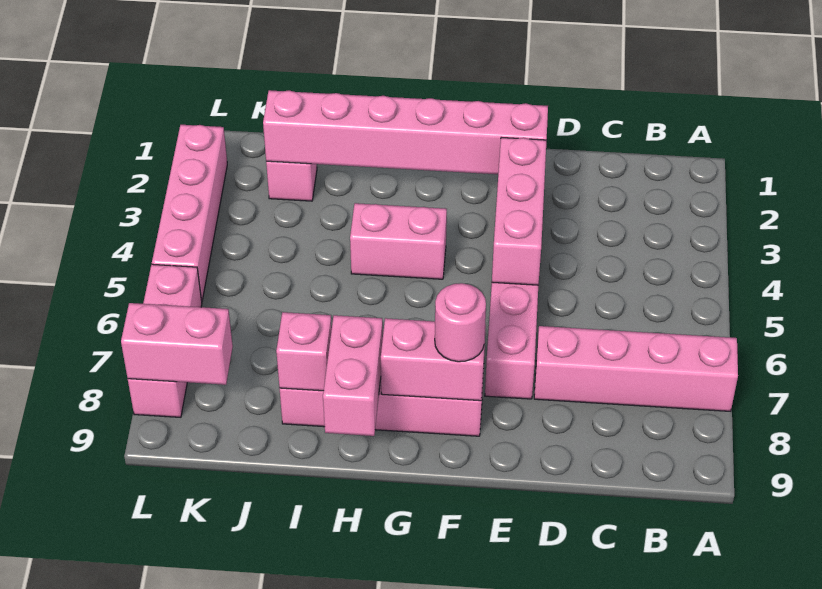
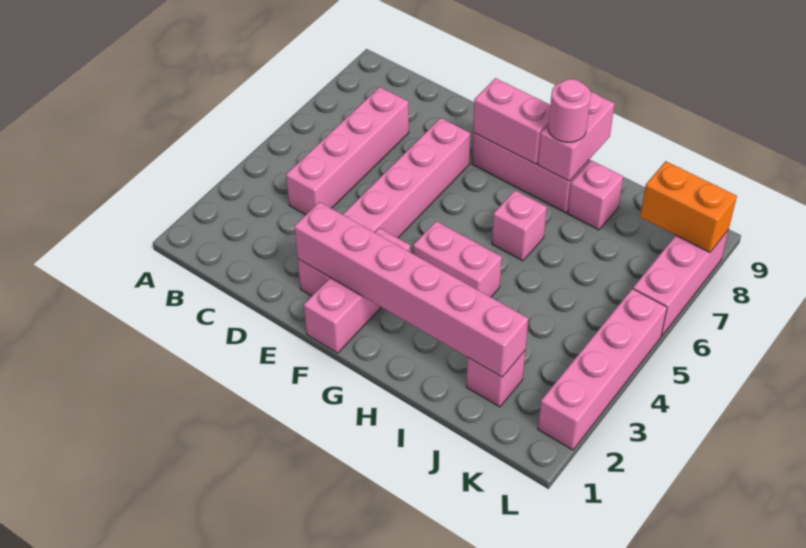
pink 1x4 brick [534,326,738,411] -> pink 1x4 brick turned to [286,87,409,215]
pink 1x3 brick [492,137,547,285] -> pink 1x3 brick moved to [304,228,411,353]
pink 1x1 round brick [435,283,486,362] -> pink 1x1 round brick moved to [548,79,591,142]
pink 1x1 brick [276,312,332,391] -> pink 1x1 brick moved to [492,190,547,261]
pink 1x2 brick [121,303,233,385] -> orange 1x2 brick [640,161,737,252]

